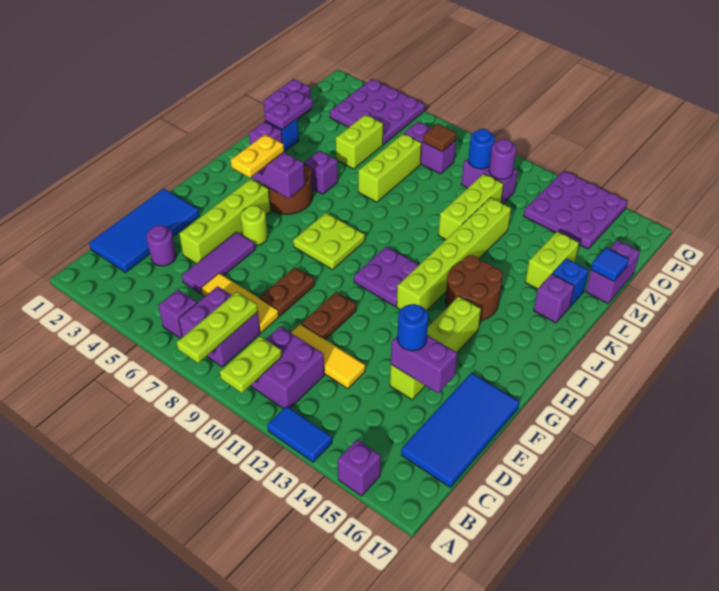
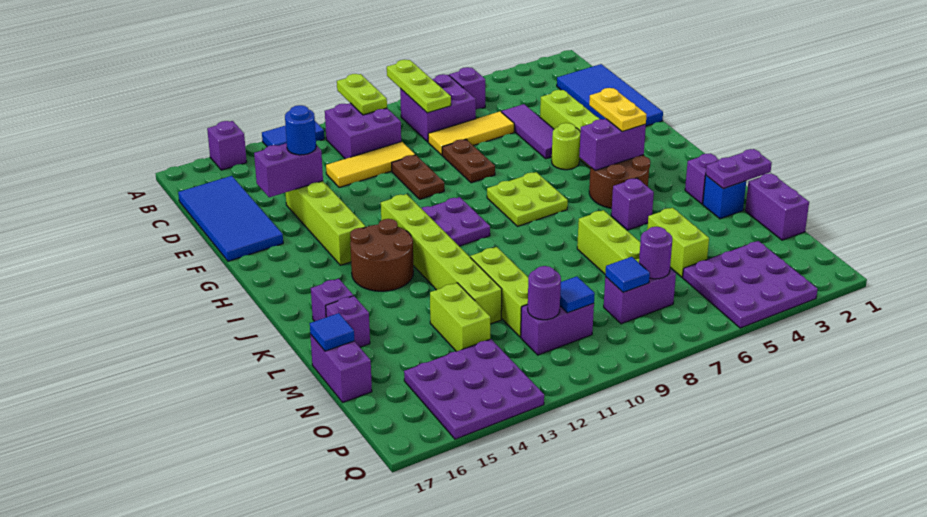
purple 1x1 round brick [147,225,176,266] -> purple 1x1 round brick moved to [639,227,672,279]
purple 1x2 plate [265,91,313,129] -> purple 1x2 plate turned to [706,149,772,189]
lime 1x2 brick [525,232,579,289] -> lime 1x2 brick moved to [430,283,490,352]
blue 1x1 brick [552,258,589,307] -> purple 1x1 brick [326,296,370,347]
brown 1x1 tile [423,123,456,152] -> blue 1x1 tile [605,257,650,292]
blue 1x1 round brick [468,129,495,169] -> blue 1x1 tile [560,276,595,313]

